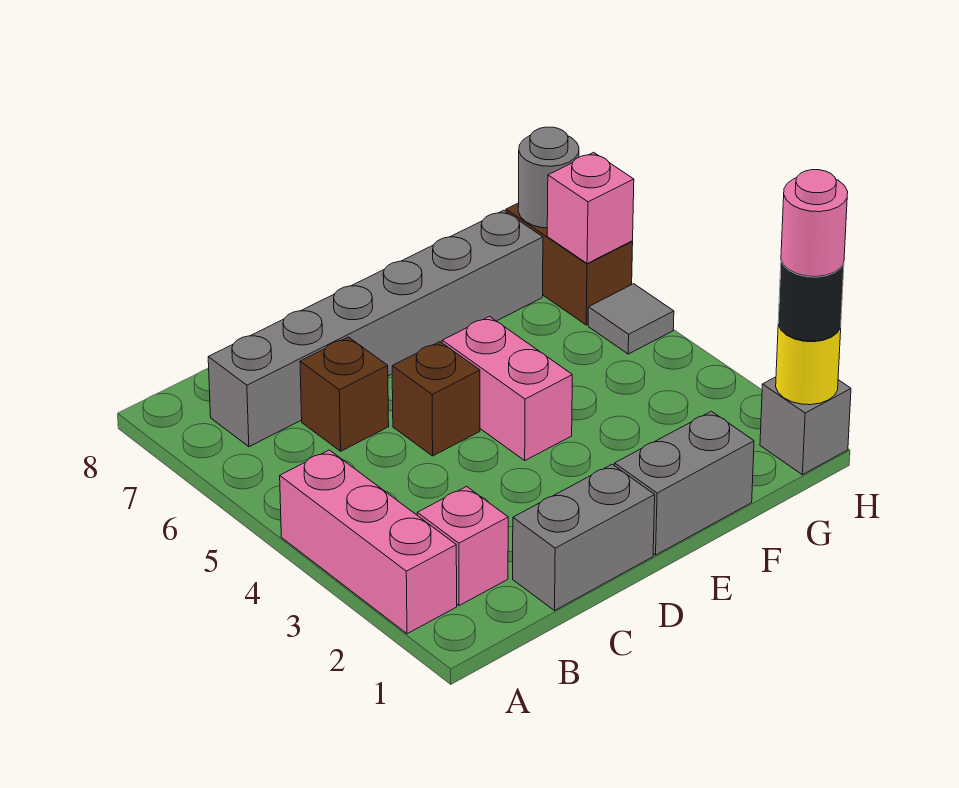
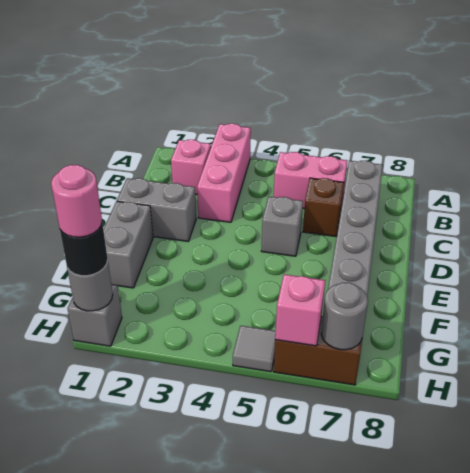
pink 1x3 brick [280,450,457,634] -> pink 1x3 brick turned to [197,124,251,222]
grey 1x2 brick [513,464,655,610] -> grey 1x2 brick turned to [117,178,196,241]
brown 1x1 brick [392,342,480,456] -> grey 1x1 brick [261,197,303,256]
pink 1x2 brick [442,316,572,460] -> pink 1x2 brick moved to [274,152,347,208]
yellow 1x1 round brick [776,324,841,405] -> grey 1x1 round brick [67,260,113,311]

